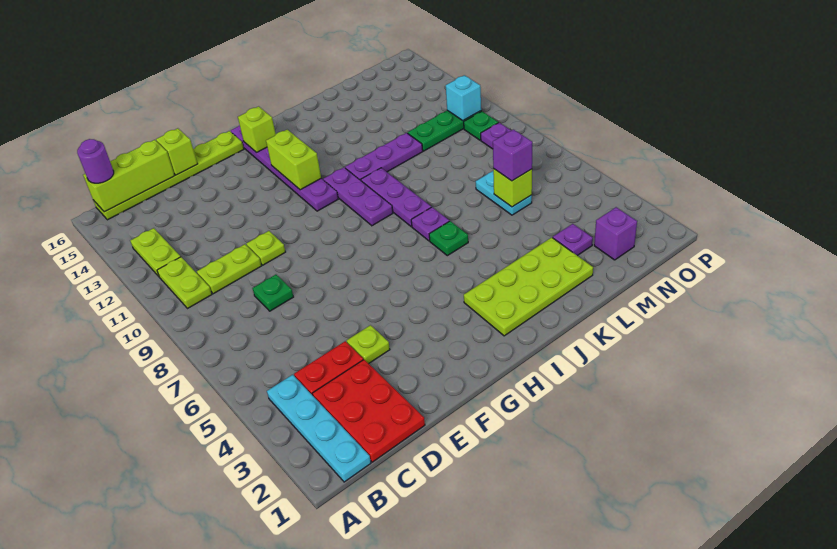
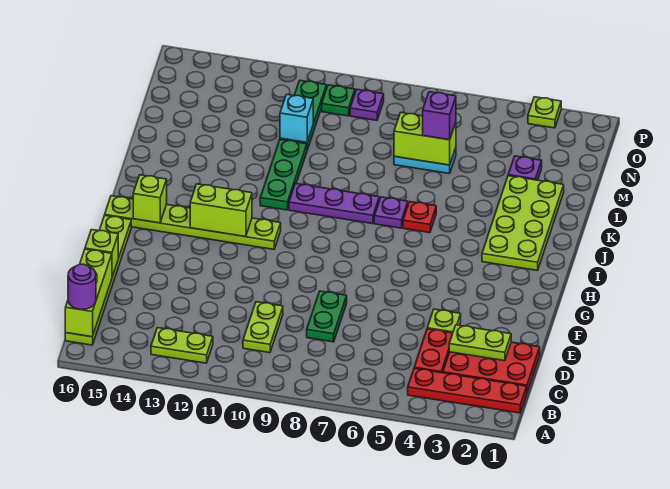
cyan 1x4 plate [267,375,371,482] -> red 1x4 plate [408,368,527,413]
lime 1x2 plate [157,257,212,309] -> lime 1x2 plate moved to [449,325,511,361]
green 1x1 plate [253,275,293,311] -> green 1x2 plate [307,291,347,342]
lime 1x1 plate [246,231,285,265] -> lime 1x1 plate moved to [528,97,561,128]
purple 1x6 plate [231,125,338,211] -> lime 1x6 plate [105,196,281,249]
purple 1x3 plate [323,167,393,226] -> none
green 1x1 plate [429,221,468,256] -> red 1x1 plate [403,202,436,233]
purple 1x3 plate [345,133,423,180] -> green 1x3 plate [260,140,307,210]
lime 1x1 brick [493,169,532,207] -> lime 1x2 brick [394,113,456,165]
purple 1x1 brick [594,207,637,260] -> none
cyan 1x1 brick [446,75,481,120] -> cyan 1x1 brick moved to [280,94,313,142]

